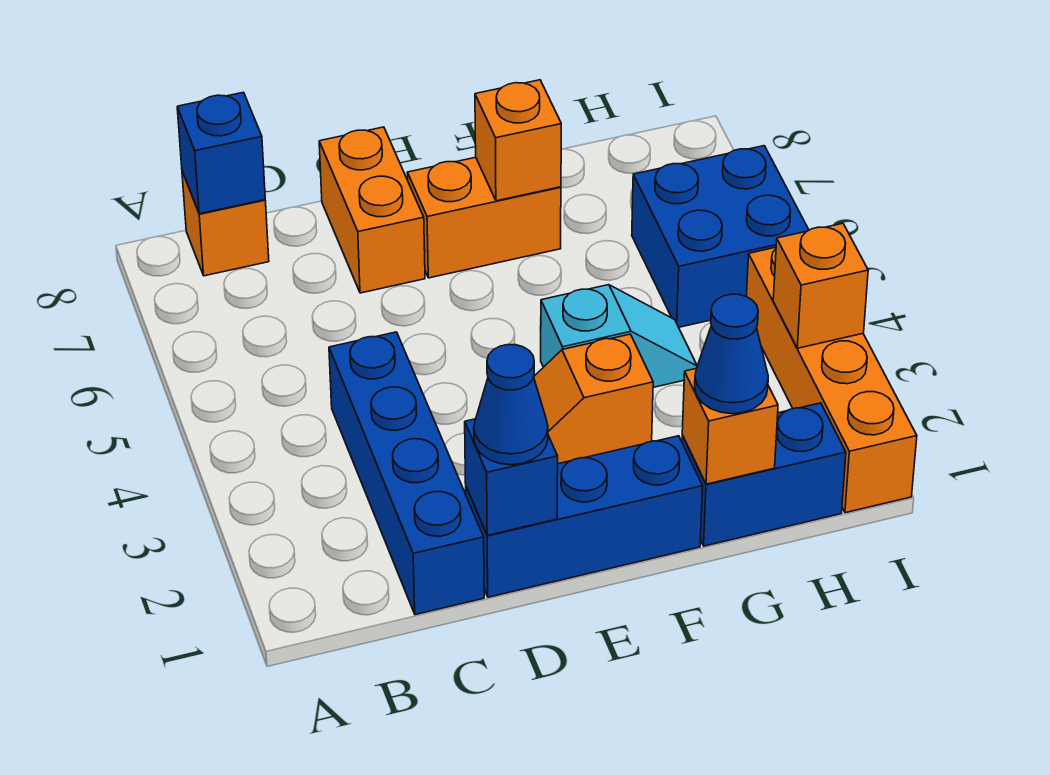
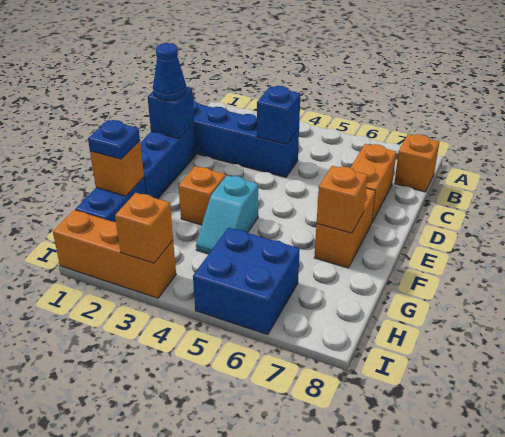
blue 1x1 brick [177,92,265,214] -> blue 1x1 brick moved to [257,86,301,144]
orange 1x2 brick [319,127,425,293] -> orange 1x2 brick turned to [351,144,396,222]
blue 1x1 cone [695,294,768,414] -> blue 1x1 plate [88,120,140,159]
orange 1x4 brick [746,247,917,513] -> orange 1x3 brick [53,210,176,298]

